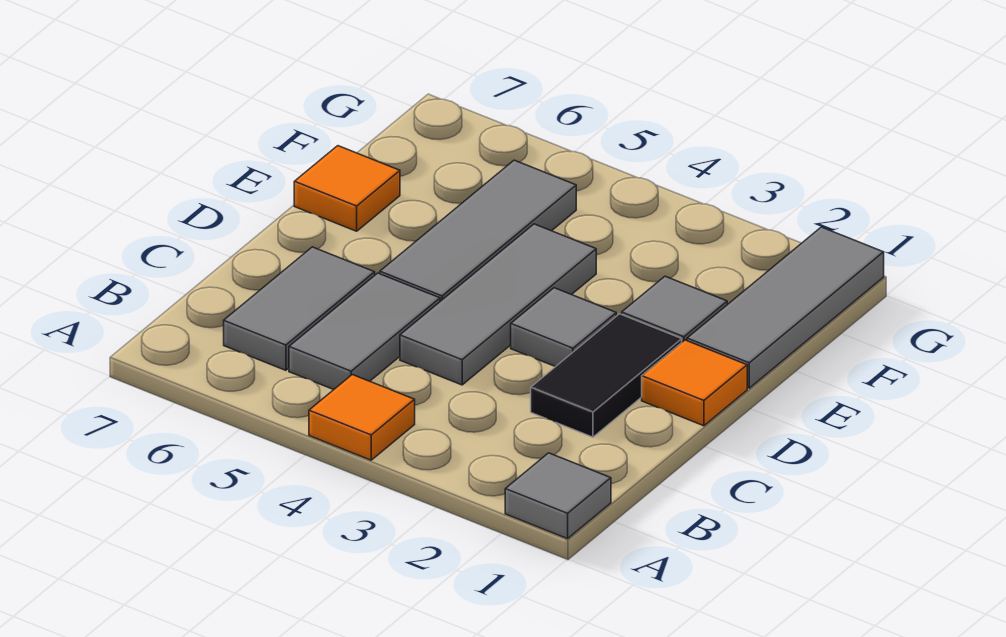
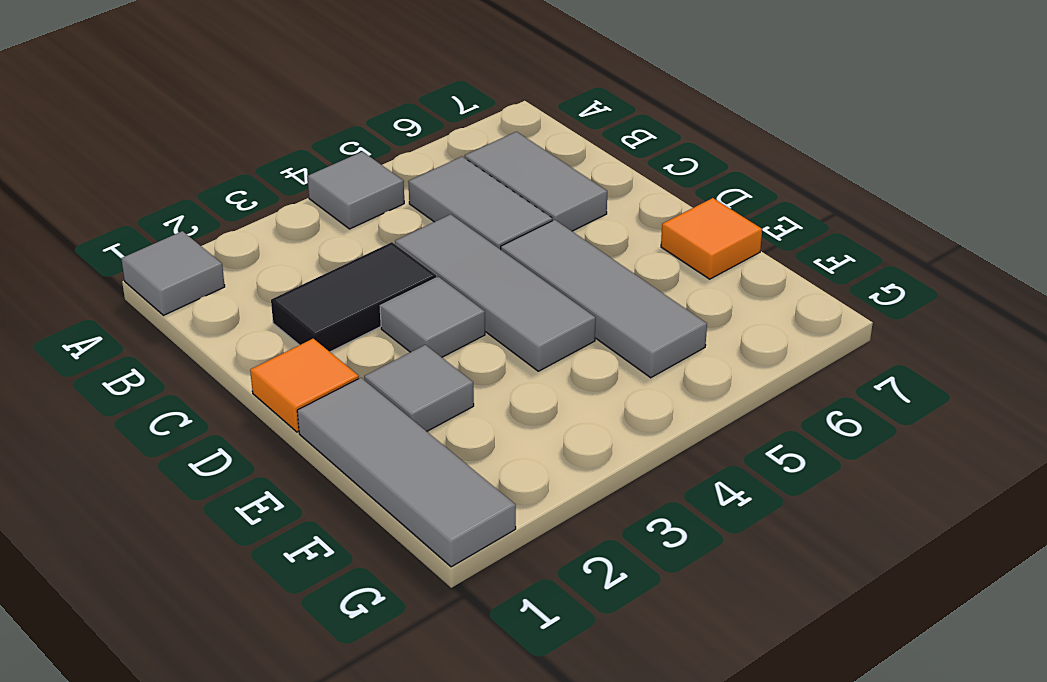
orange 1x1 tile [309,375,415,460] -> grey 1x1 tile [307,152,404,229]
black 1x2 tile [531,314,682,437] -> black 1x2 tile turned to [271,242,436,352]

